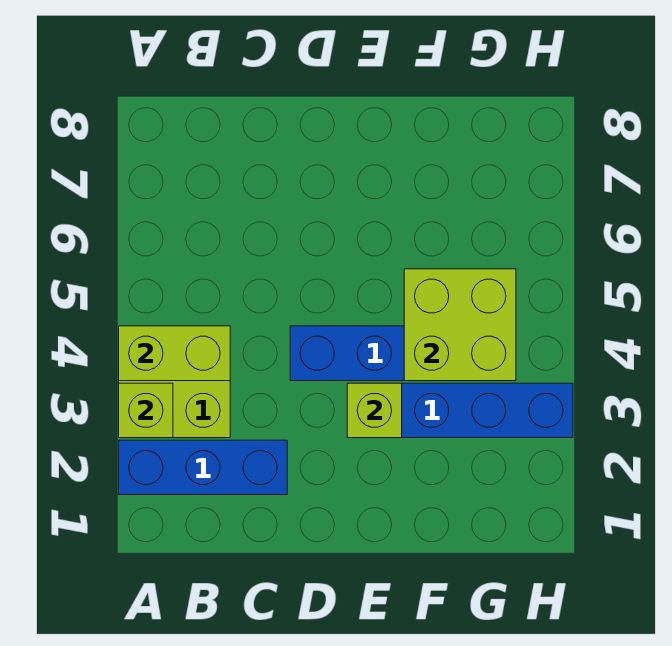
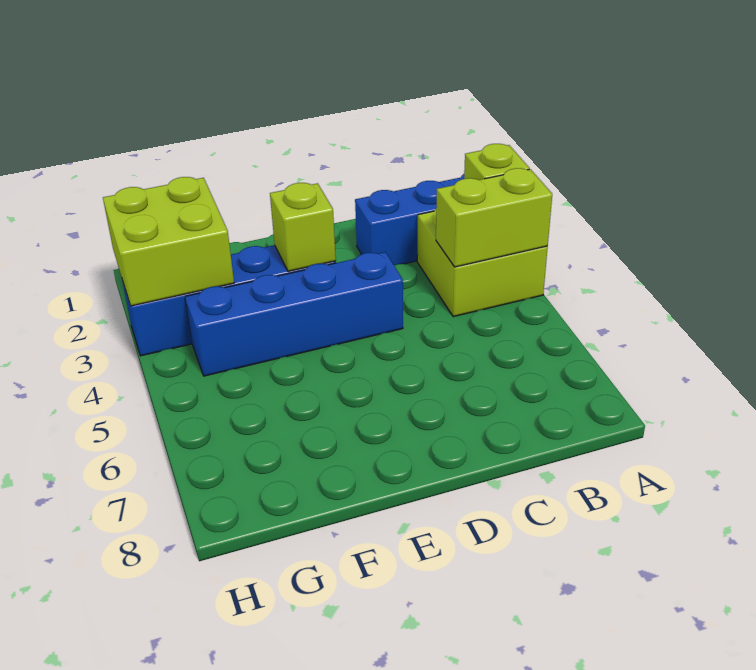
lime 2x2 brick [404,269,516,381] -> lime 2x2 brick moved to [103,177,234,306]

